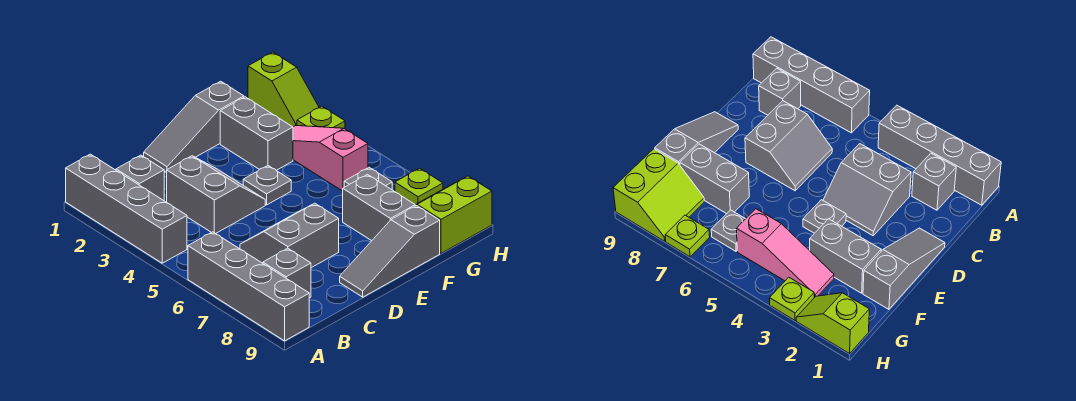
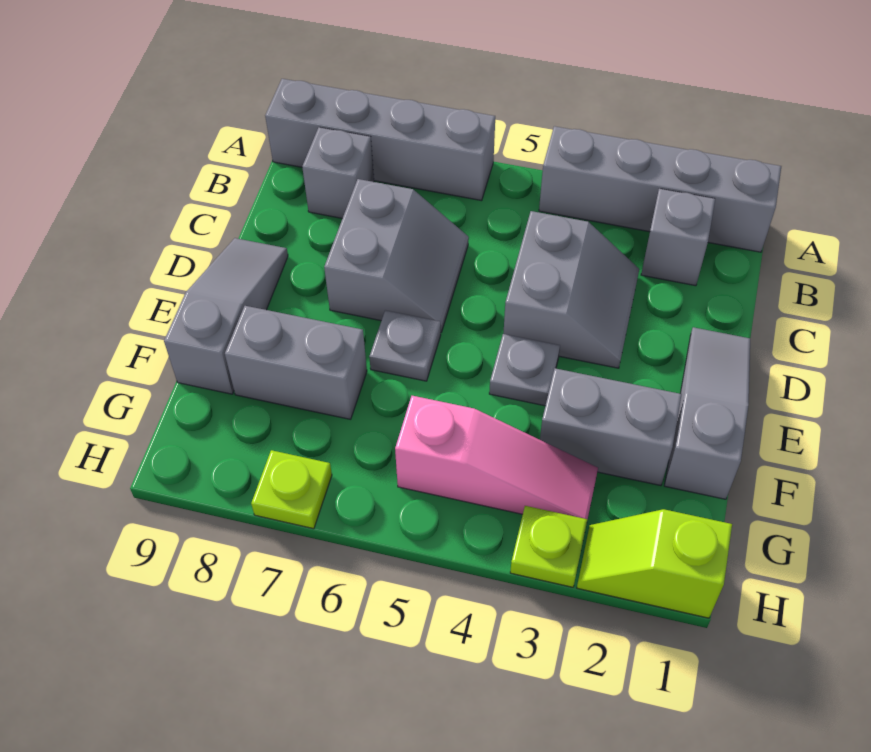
grey 2x2 slope [167,156,265,234] -> grey 2x2 slope turned to [503,211,639,368]
grey 1x1 plate [344,167,392,190] -> grey 1x1 plate moved to [369,310,441,381]
lime 2x2 slope [415,176,492,253] -> none

